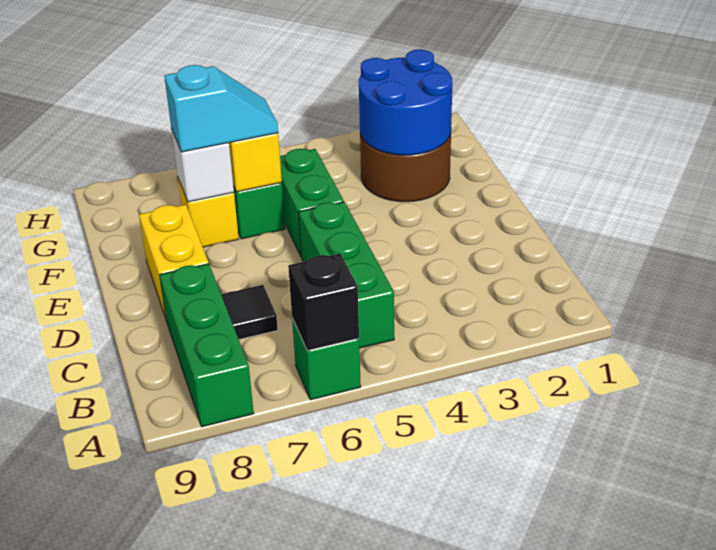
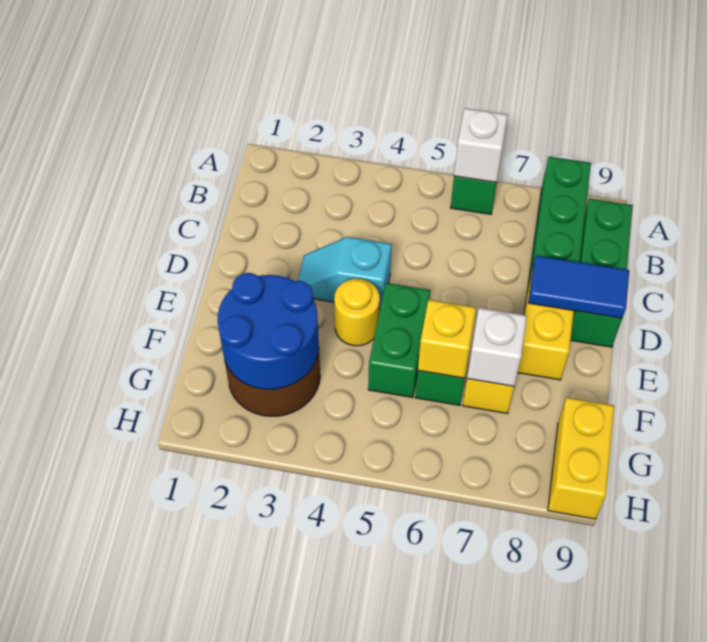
black 1x1 brick [288,254,359,351] -> white 1x1 brick [454,108,508,183]
green 1x3 brick [299,202,394,348] -> green 1x3 brick moved to [571,199,633,347]
black 1x1 tile [221,285,278,339] -> none
none -> blue 1x2 tile [528,256,629,318]
none -> yellow 1x1 round brick [334,279,380,346]
cyan 1x2 slope [164,65,278,152] -> cyan 1x2 slope moved to [298,237,392,310]
none -> yellow 1x2 brick [548,398,614,519]

